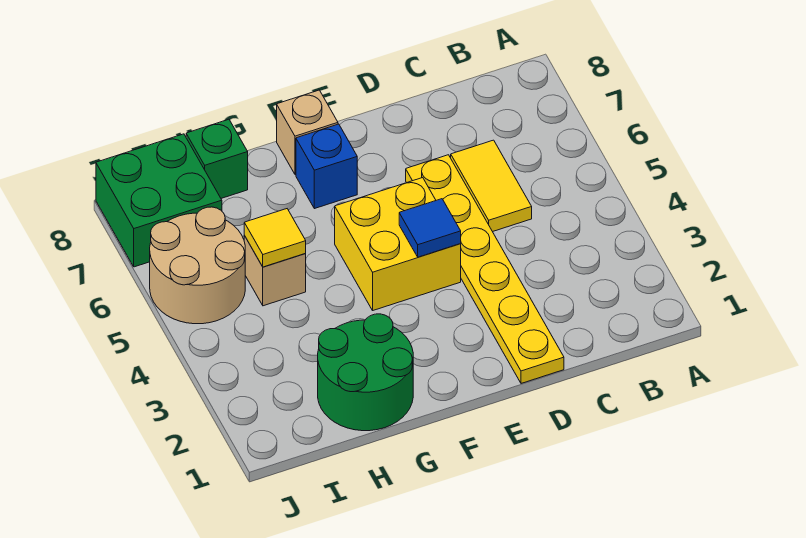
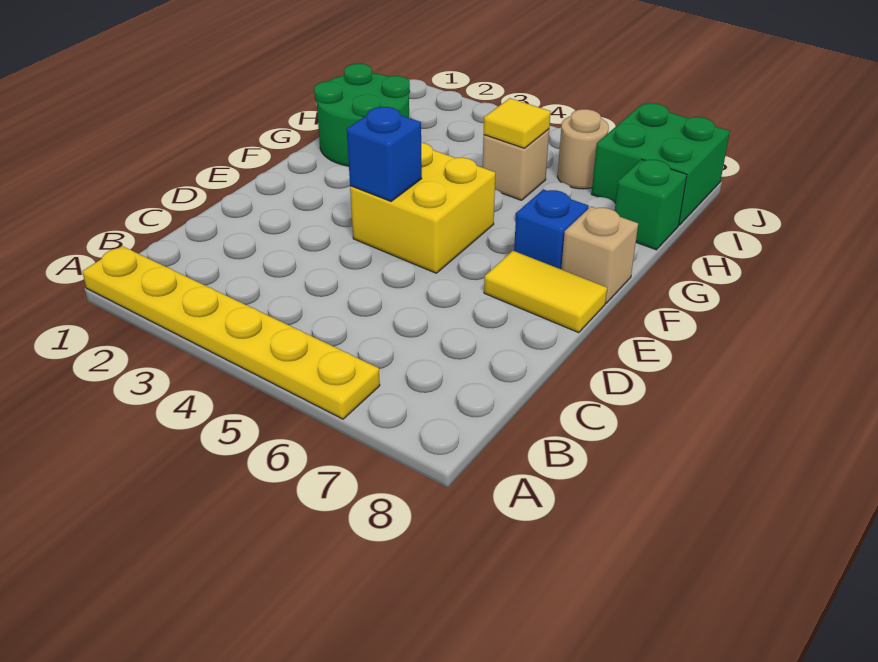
yellow 1x2 tile [451,140,532,232] -> yellow 1x2 tile moved to [484,251,607,333]
yellow 1x6 plate [406,155,564,383] -> yellow 1x6 plate moved to [82,246,380,419]
blue 1x1 tile [399,199,461,257] -> blue 1x1 brick [347,107,422,201]
tan 2x2 round brick [150,207,245,324] -> tan 1x1 round brick [557,109,609,189]

